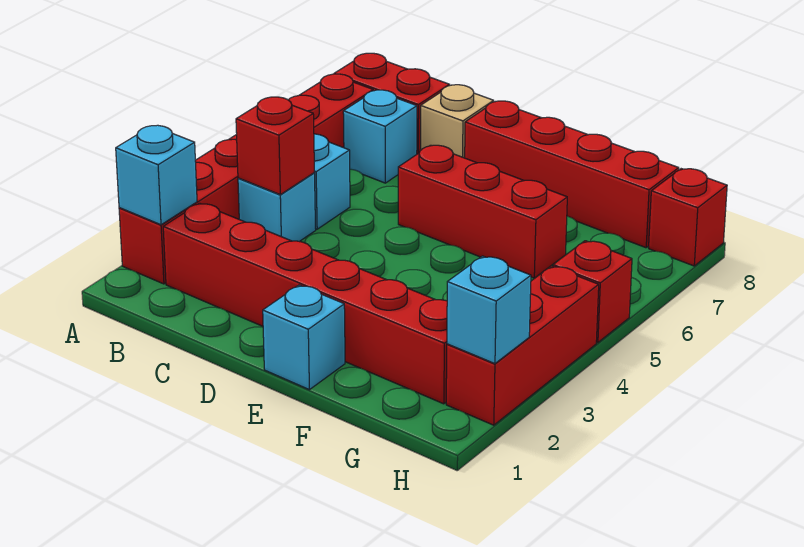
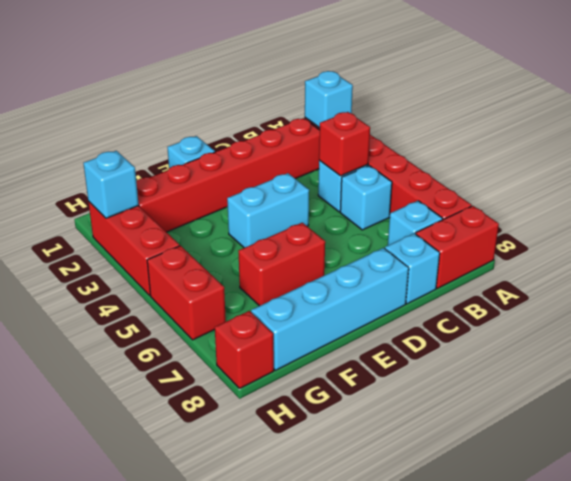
tan 1x1 brick [420,85,494,158] -> cyan 1x1 brick [385,233,440,304]
none -> cyan 1x2 brick [227,173,309,248]
red 1x3 brick [398,145,567,278] -> red 1x2 brick [238,223,325,306]
red 1x4 brick [465,101,679,248] -> cyan 1x4 brick [251,248,409,370]
red 1x1 brick [553,241,632,343] -> red 1x2 brick [147,246,226,340]

